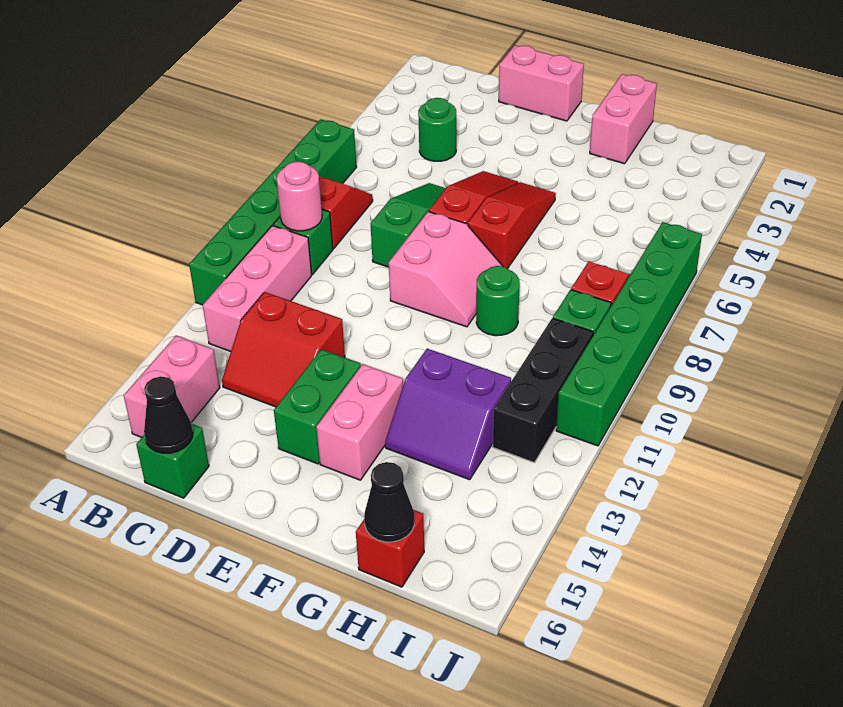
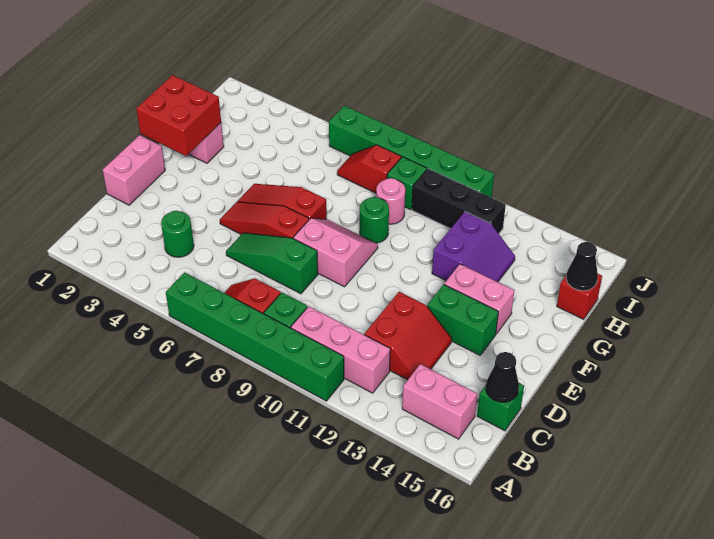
pink 1x1 round brick [277,161,322,231] -> pink 1x1 round brick moved to [376,178,405,224]
none -> red 2x2 brick [136,75,221,156]

